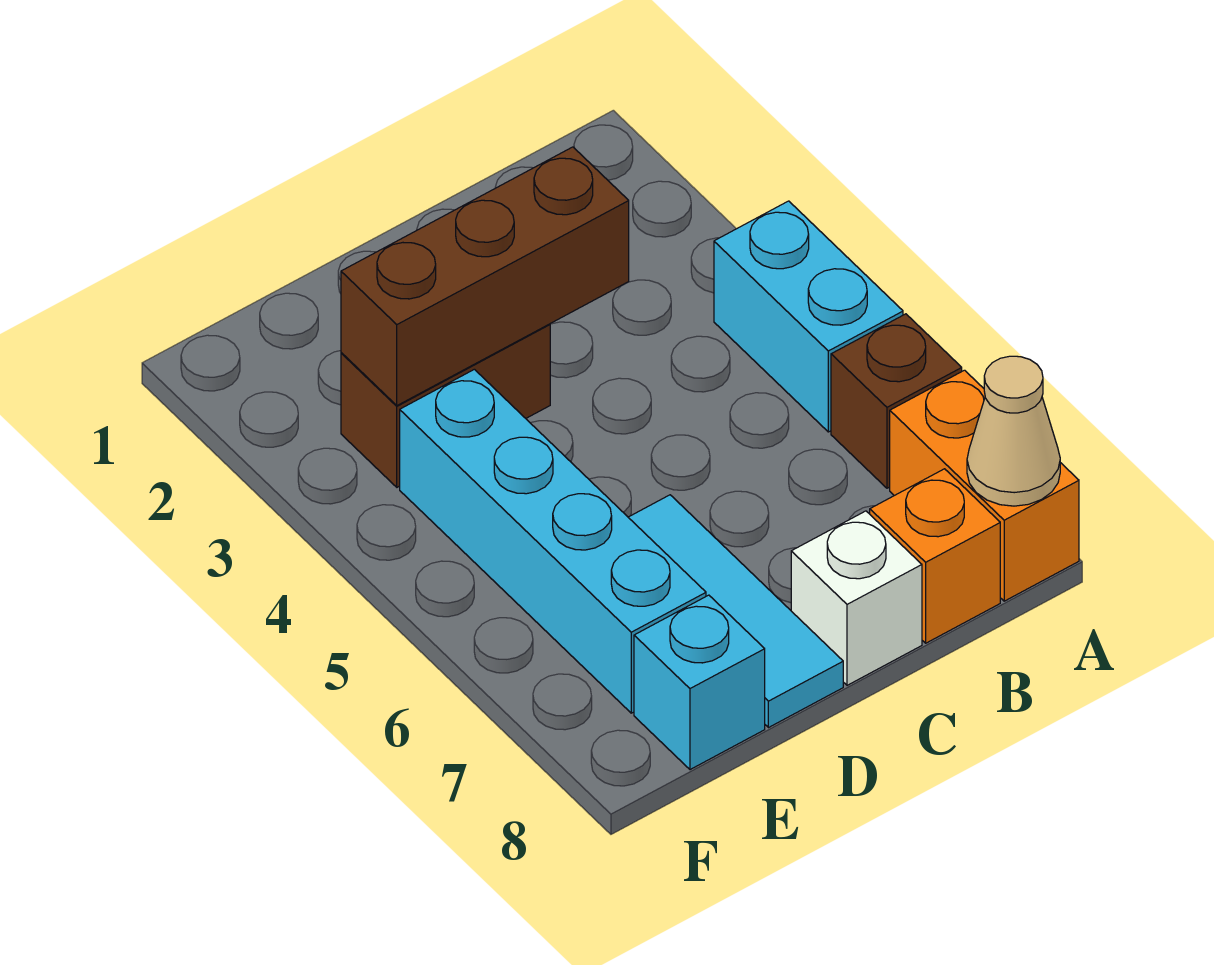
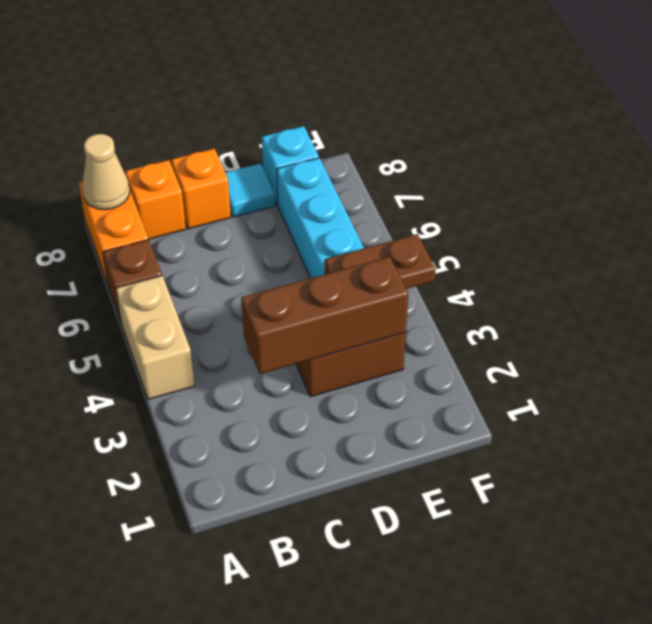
cyan 1x2 brick [714,201,903,432] -> tan 1x2 brick [116,276,195,399]
white 1x1 brick [791,511,922,685] -> orange 1x1 brick [171,149,231,229]
cyan 1x3 tile [628,495,843,728] -> cyan 1x1 tile [225,164,275,217]
none -> brown 1x2 plate [325,234,436,289]

